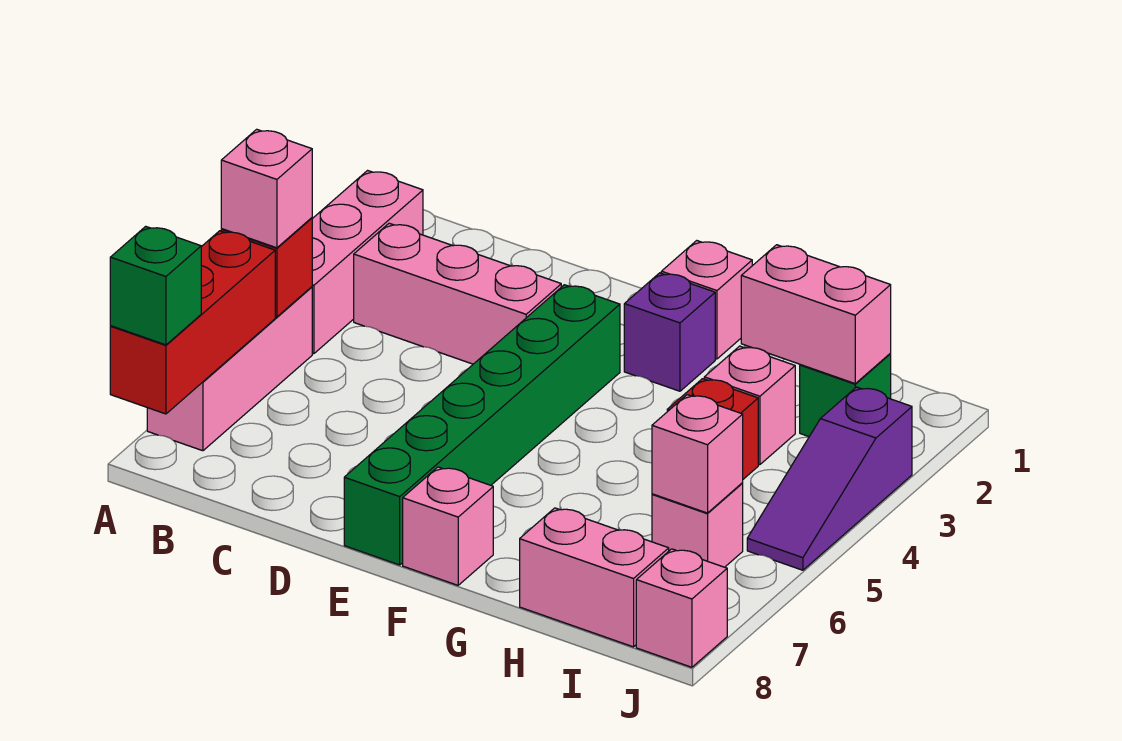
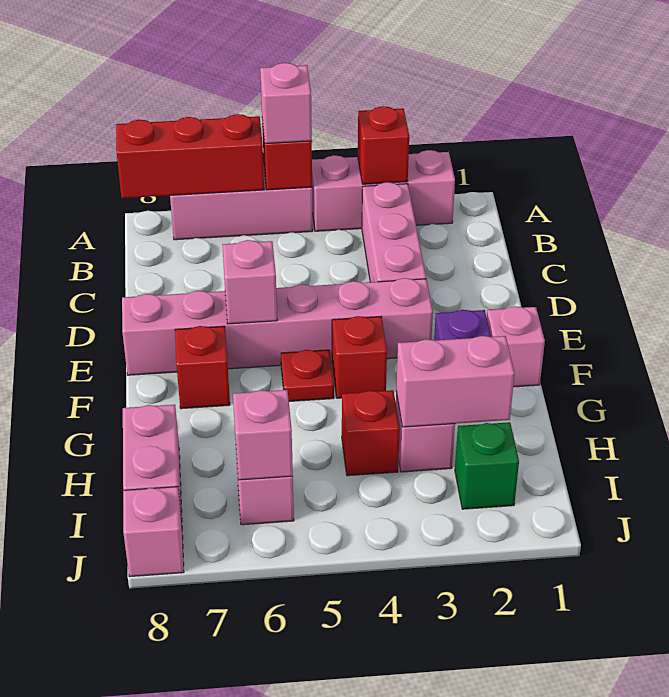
none -> red 1x1 brick [358,106,409,184]
green 1x1 brick [110,226,201,345] -> none
green 1x6 brick [344,285,620,565] -> pink 1x6 brick [122,278,433,375]
none -> red 1x1 brick [332,316,387,398]
none -> red 1x1 plate [281,350,334,402]
none -> red 1x1 brick [175,326,230,409]
pink 1x1 brick [403,467,493,585] -> pink 1x1 brick moved to [222,240,277,324]
pink 1x2 brick [741,245,891,383] -> pink 1x2 brick turned to [396,336,515,427]
purple 1x3 slope [747,387,912,570] -> none

